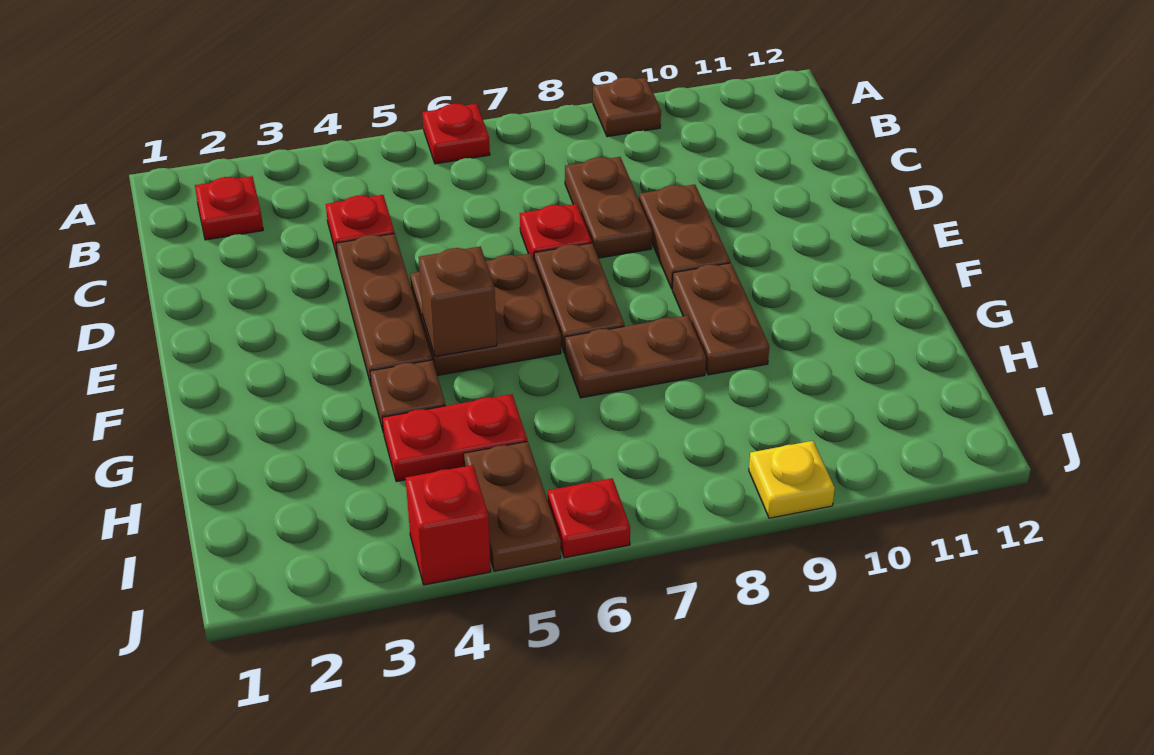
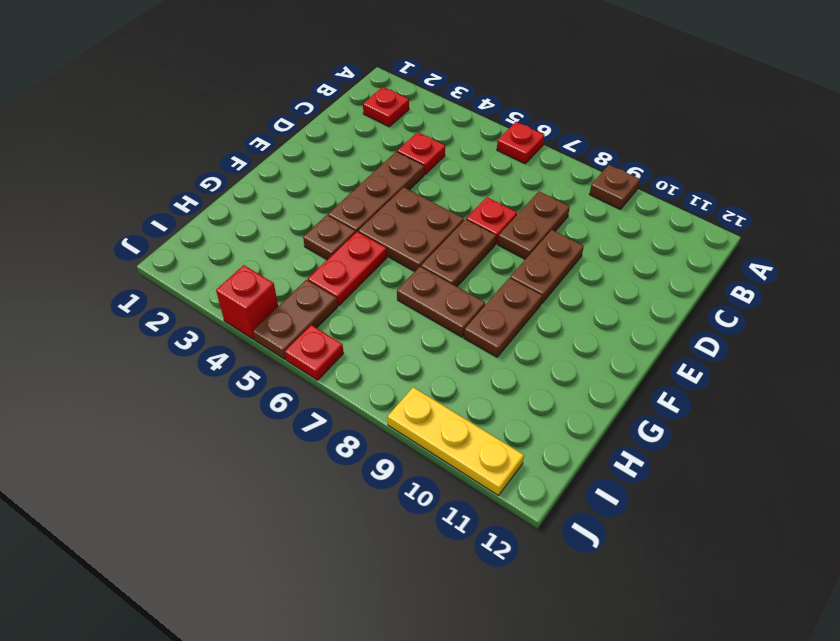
brown 1x1 brick [419,246,497,357] -> none
red 1x2 plate [382,394,527,482] -> red 1x2 plate turned to [308,232,387,306]
yellow 1x1 plate [749,441,835,518] -> yellow 1x3 plate [388,387,524,496]

